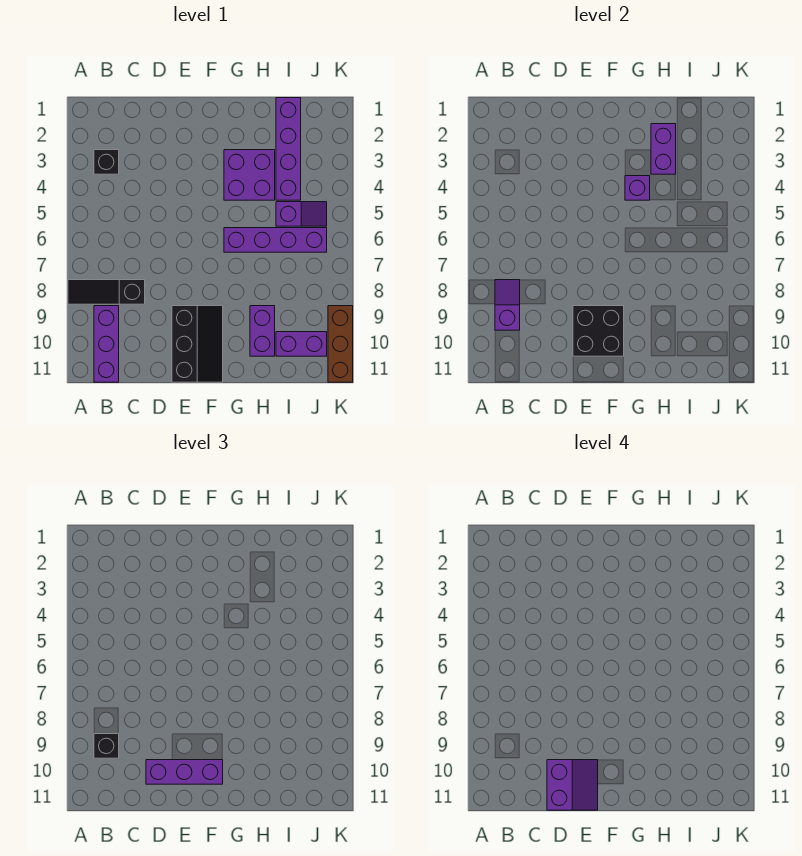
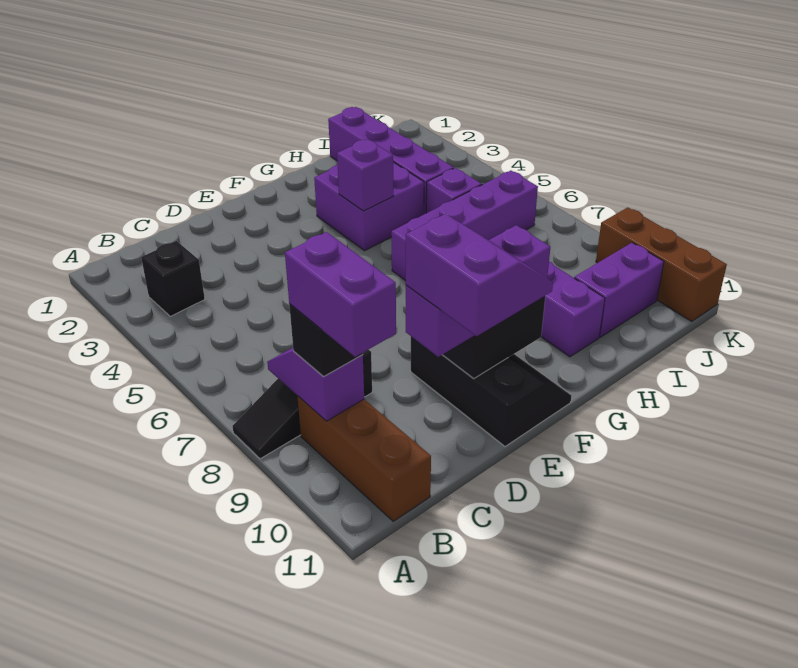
purple 1x3 brick [94,306,119,382] -> brown 1x3 brick [297,396,431,521]
purple 1x2 brick [651,124,676,174] -> purple 1x2 brick moved to [285,232,396,357]

